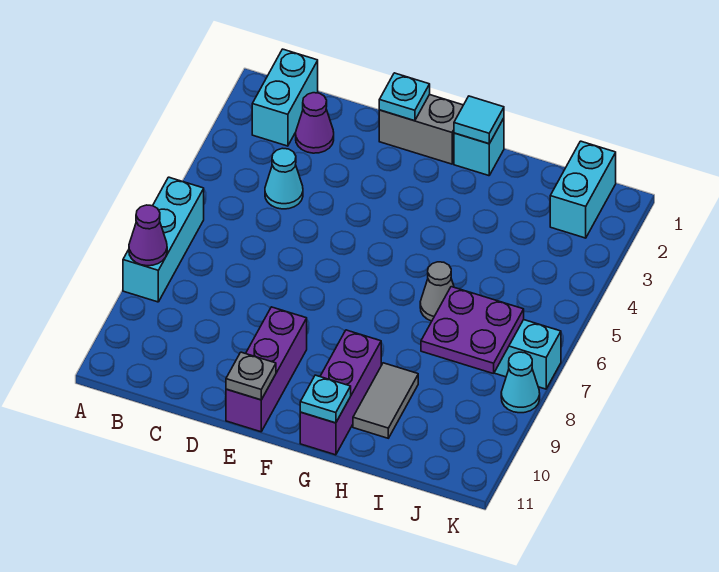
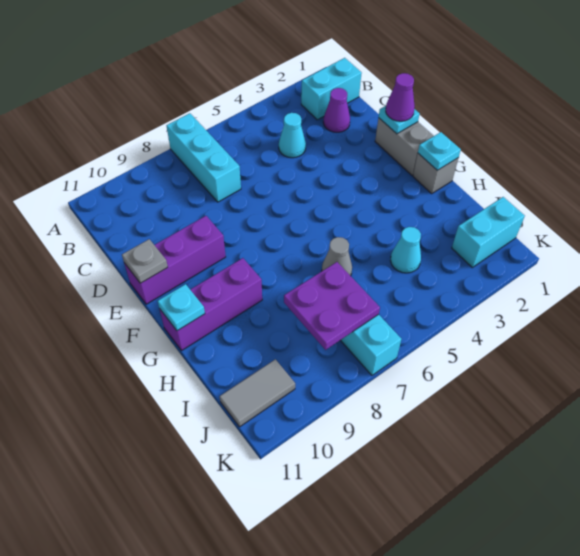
cyan 1x3 brick [123,177,204,302] -> cyan 1x3 brick turned to [167,113,241,202]
purple 1x1 cone [129,205,167,266] -> purple 1x1 cone moved to [386,73,415,121]
cyan 1x1 brick [454,118,504,176] -> grey 1x1 brick [413,154,458,193]
cyan 1x1 tile [454,96,504,144] -> cyan 1x1 plate [418,132,461,170]
grey 1x2 tile [353,363,418,438] -> grey 1x2 tile moved to [220,359,295,427]
cyan 1x1 cone [501,352,540,413] -> cyan 1x1 cone moved to [390,227,421,273]

